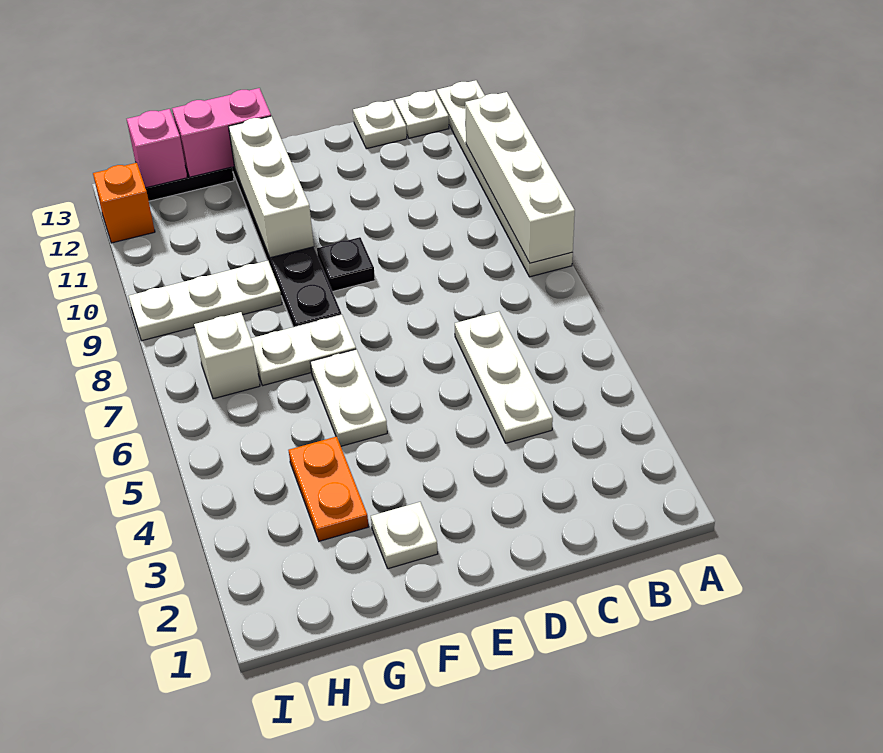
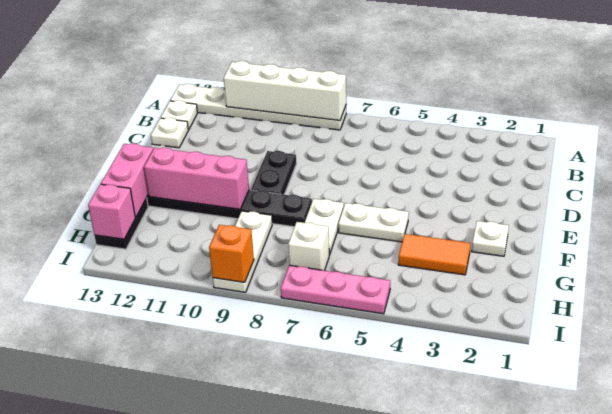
white 1x3 plate [455,311,553,443] -> none
black 1x1 plate [317,237,375,291] -> black 1x2 plate [251,151,296,195]
white 1x3 brick [229,116,314,258] -> pink 1x3 brick [144,148,249,209]
orange 1x2 plate [289,436,368,541] -> orange 1x2 tile [398,234,471,275]
none -> pink 1x3 plate [281,265,390,314]
orange 1x1 brick [93,163,155,243] -> orange 1x1 brick moved to [209,225,254,282]

